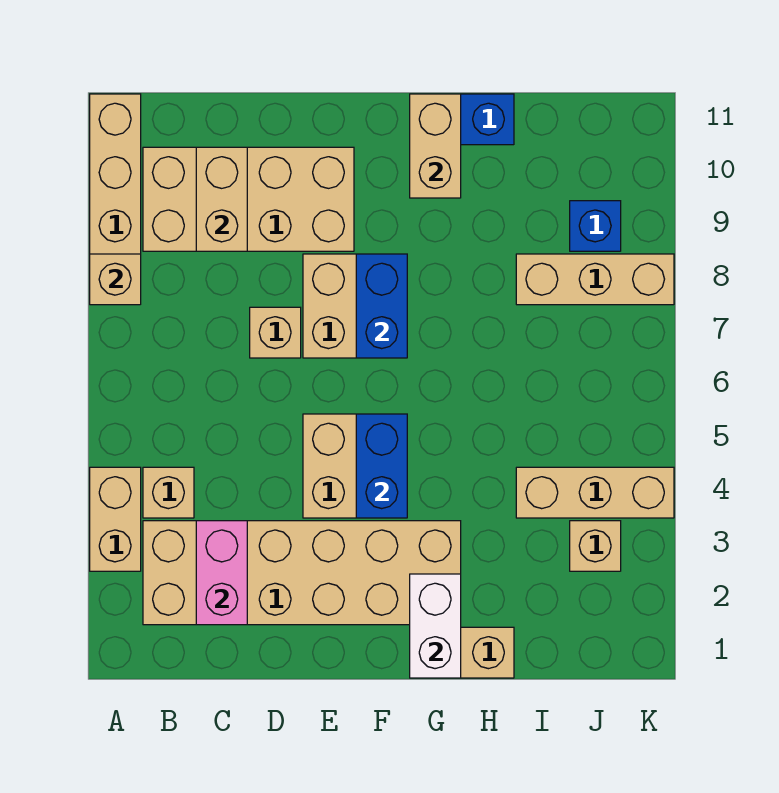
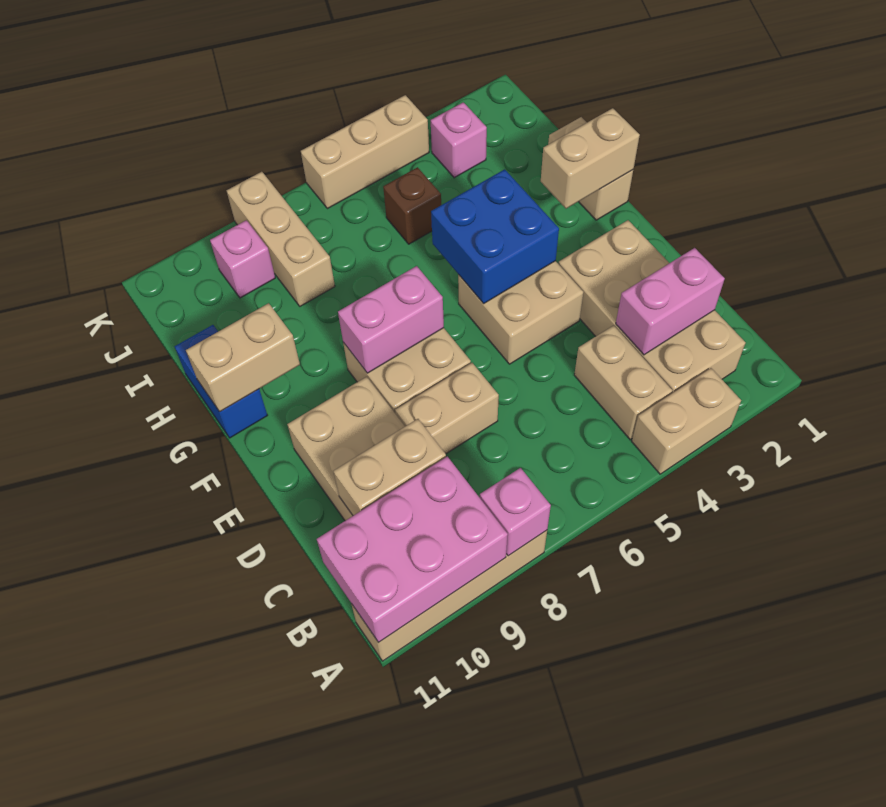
tan 1x1 brick [90,254,141,305] -> pink 1x1 brick [480,468,551,556]
none -> pink 2x3 brick [317,456,508,643]
tan 2x6 brick [143,521,461,625] -> tan 2x4 brick [559,220,746,393]
tan 1x1 brick [143,467,194,518] -> tan 1x2 brick [574,325,672,440]
tan 1x1 brick [250,307,301,358] -> tan 1x2 brick [395,363,499,454]
blue 1x2 brick [356,414,407,518] -> blue 2x2 brick [431,169,559,304]
blue 1x2 brick [356,254,407,358] -> pink 1x2 brick [338,266,444,373]
white 1x2 brick [410,574,461,678] -> tan 1x2 brick [541,108,640,209]
tan 1x3 brick [516,467,674,518] -> tan 1x3 brick turned to [301,95,429,209]
none -> brown 1x1 brick [383,167,441,244]
tan 1x1 brick [570,521,621,571] -> pink 1x1 brick [431,102,487,178]
blue 1x1 brick [570,201,621,251] -> pink 1x1 brick [210,220,275,298]

